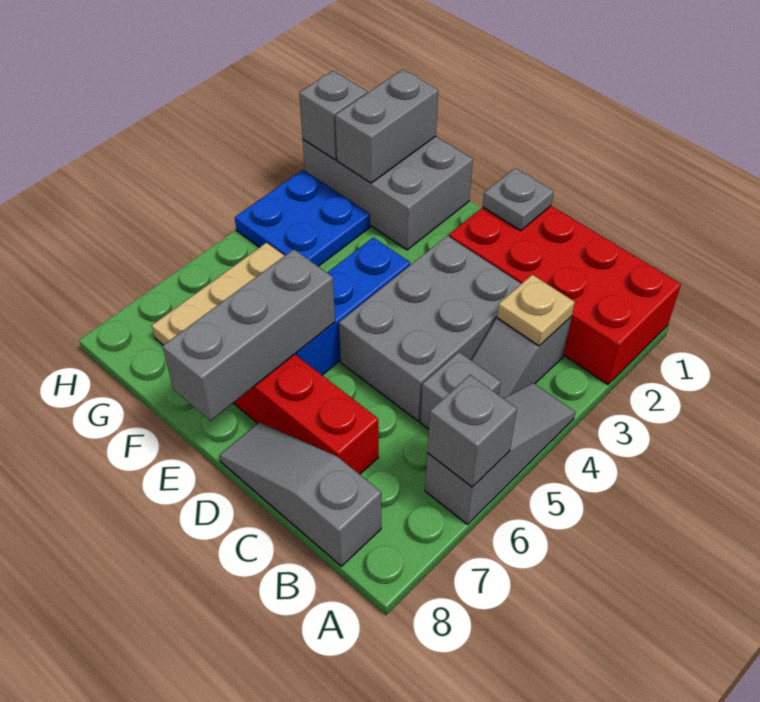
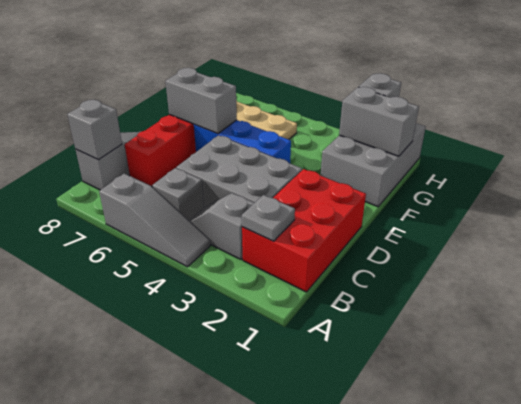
red 2x4 brick [449,206,681,385] -> red 2x3 brick [242,169,366,292]
grey 1x1 brick [427,375,517,487] -> grey 1x1 brick moved to [67,100,122,160]
tan 1x1 plate [497,275,575,346] -> none
grey 1x1 plate [483,168,554,231] -> grey 1x1 plate moved to [242,195,295,241]
grey 1x3 brick [163,249,335,421] -> grey 1x2 brick [165,68,237,134]
blue 2x2 plate [235,170,370,266] -> none

